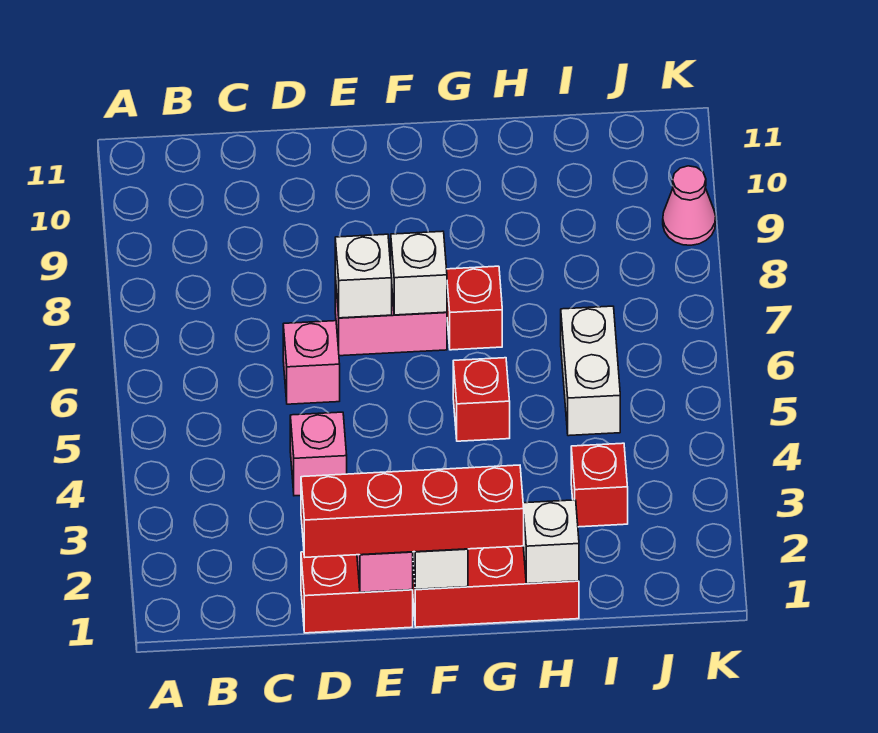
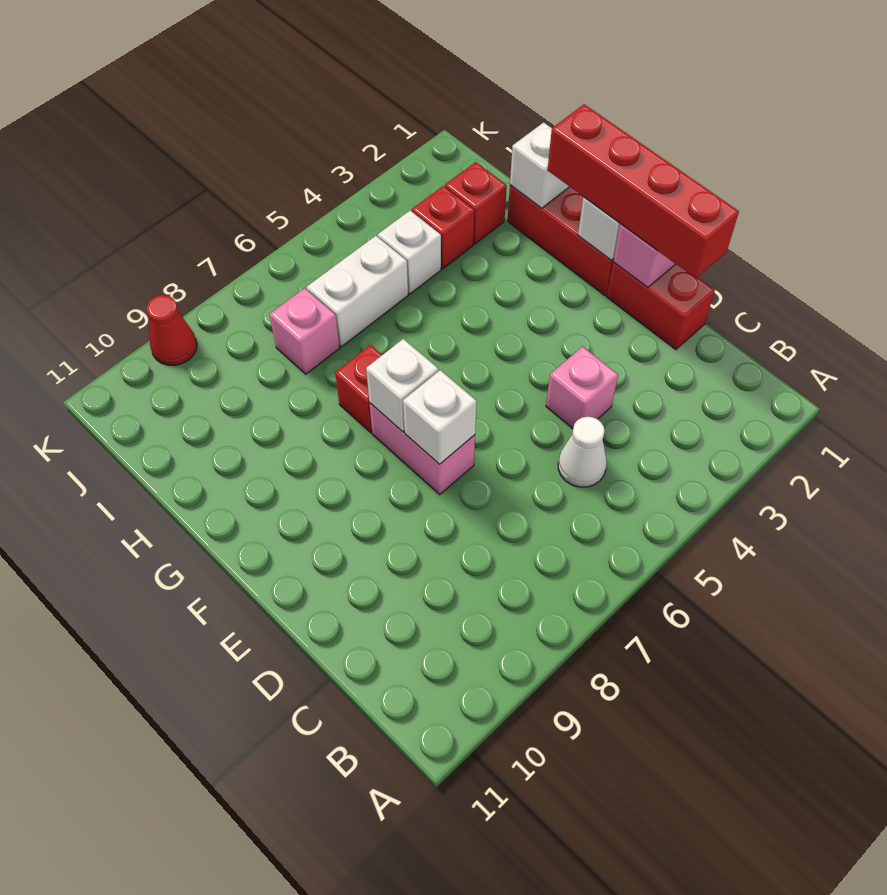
none -> white 1x1 cone [558,417,607,487]
pink 1x1 brick [283,321,340,404] -> pink 1x1 brick moved to [269,288,340,374]
red 1x1 brick [453,358,510,441] -> red 1x1 brick moved to [445,162,507,244]
none -> white 1x1 brick [378,211,441,294]
pink 1x1 cone [663,166,716,245] -> red 1x1 cone [147,295,197,365]

